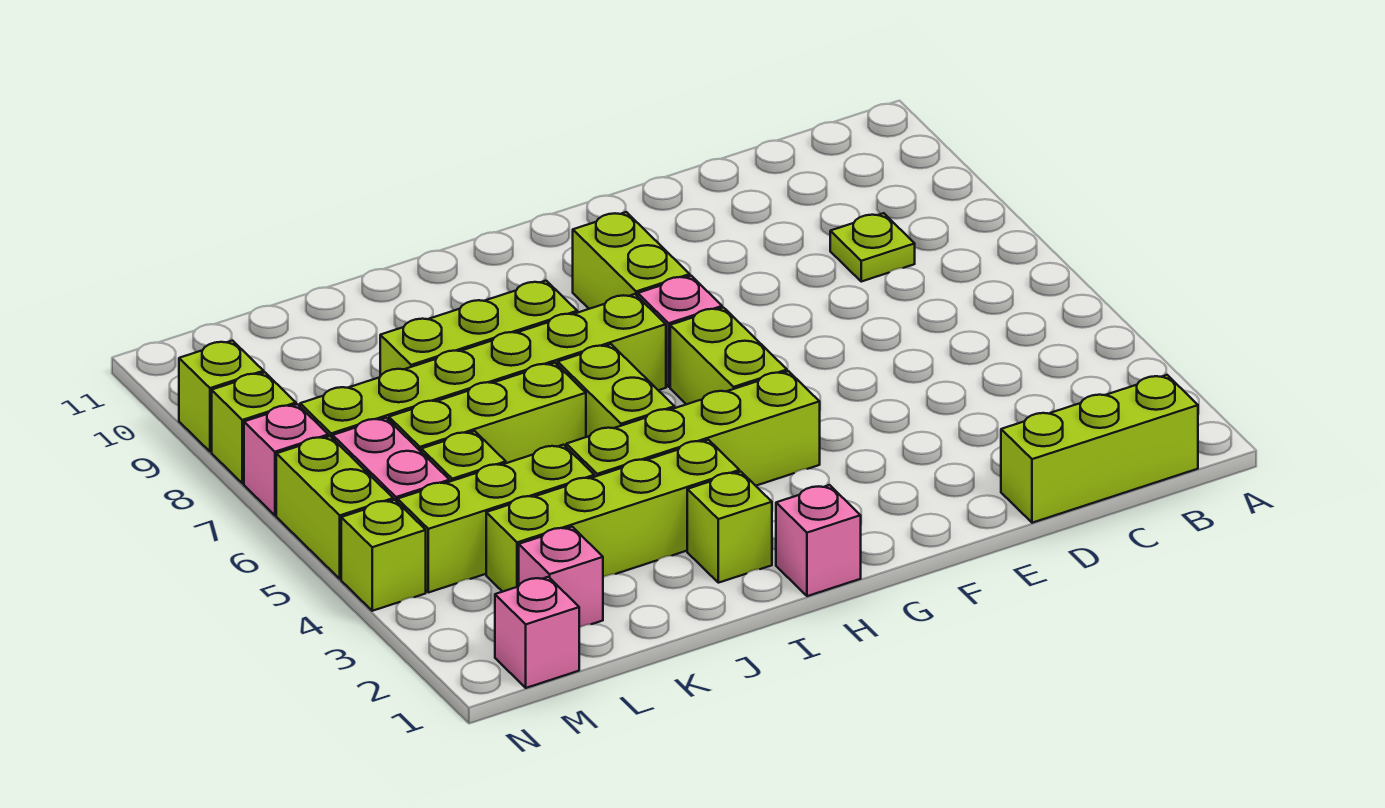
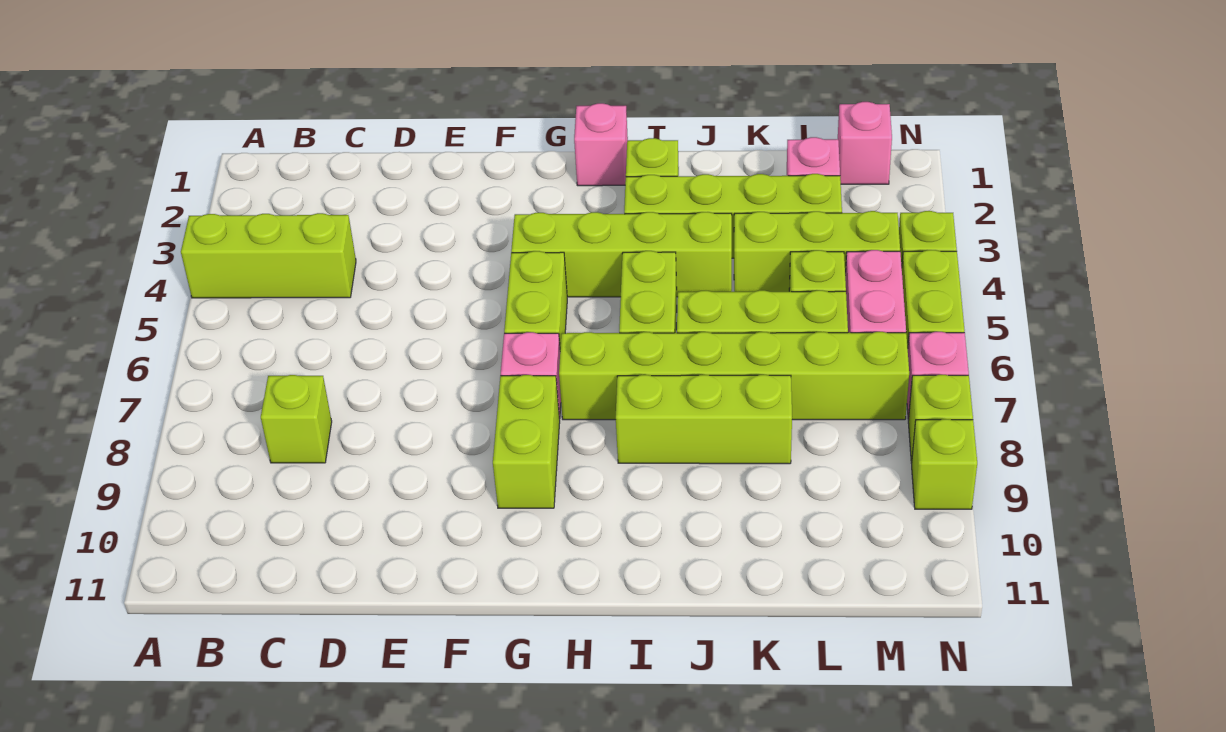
lime 1x3 brick [1001,375,1198,523] -> lime 1x3 brick moved to [181,213,356,298]
lime 1x1 plate [830,213,915,281] -> lime 1x1 brick [261,375,332,463]

